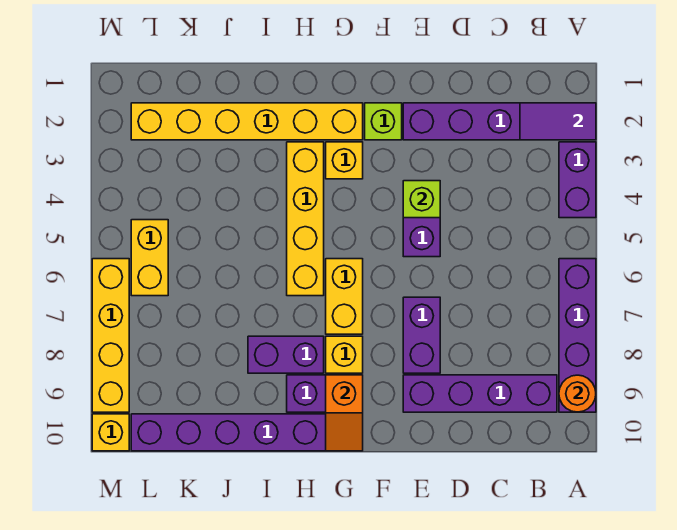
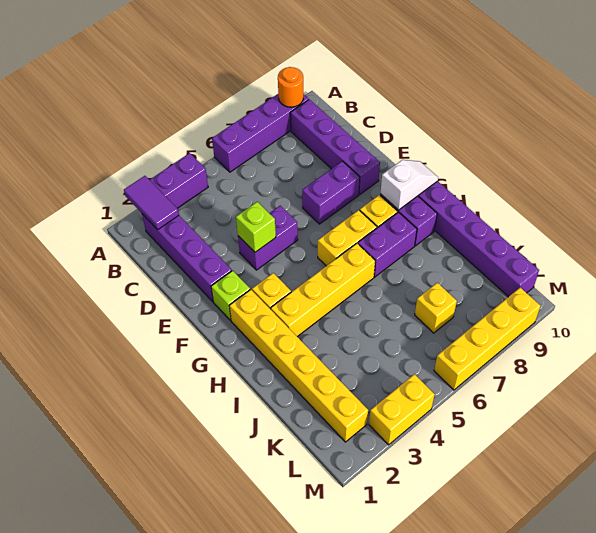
orange 1x2 slope [326,375,363,451] -> white 1x2 slope [380,160,438,210]
purple 1x2 brick [248,336,324,373] -> purple 1x2 brick turned to [358,212,417,277]
yellow 1x2 brick [131,220,168,296] -> yellow 1x2 brick moved to [369,374,435,445]
yellow 1x1 brick [92,414,129,451] -> yellow 1x1 brick moved to [415,283,457,333]

